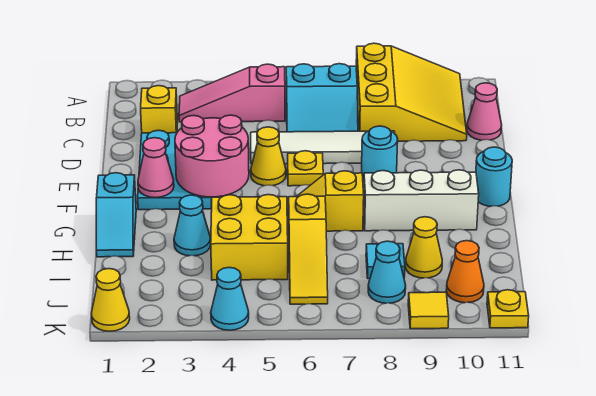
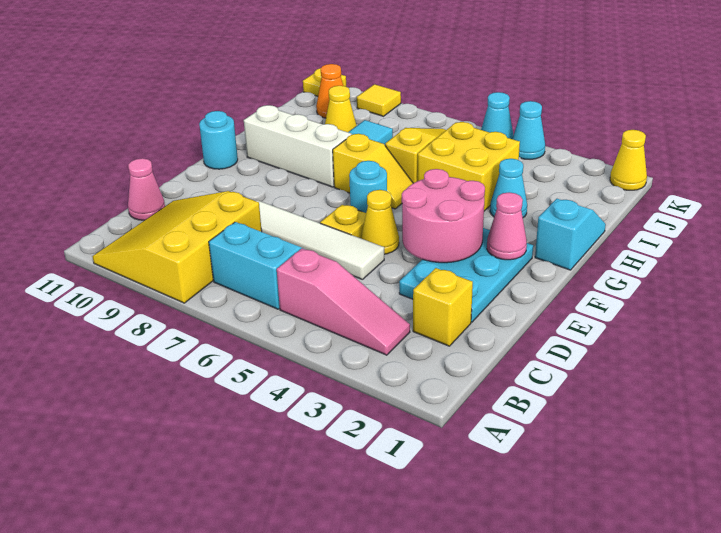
cyan 1x1 round brick [362,126,398,179] -> cyan 1x1 round brick moved to [349,161,387,213]
cyan 1x1 cone [368,241,406,303] -> cyan 1x1 cone moved to [481,92,513,139]

